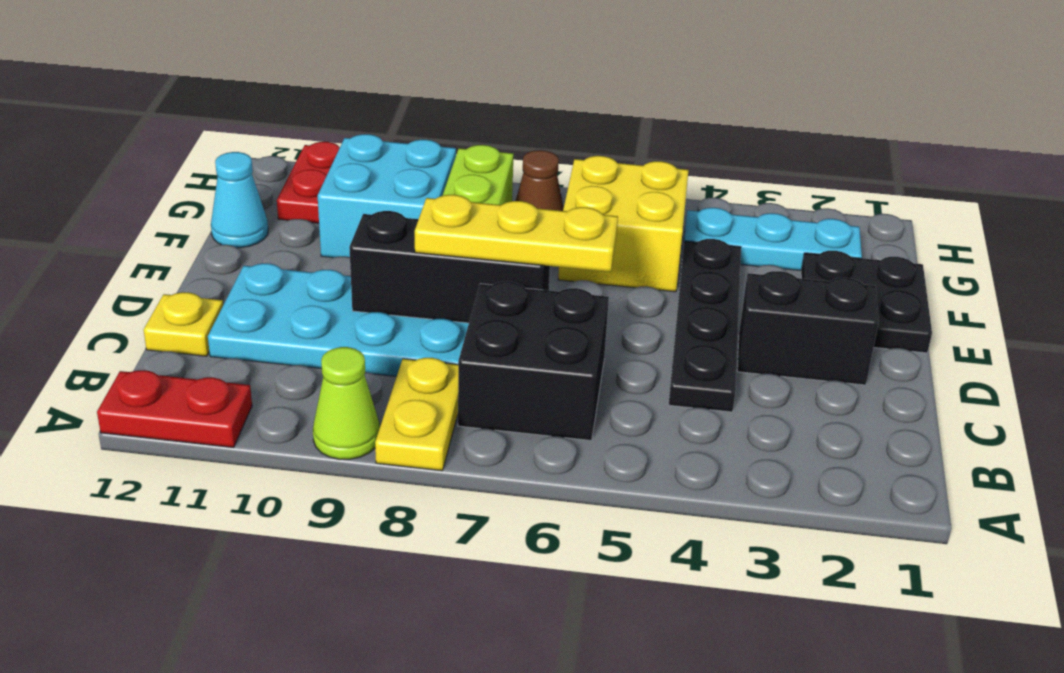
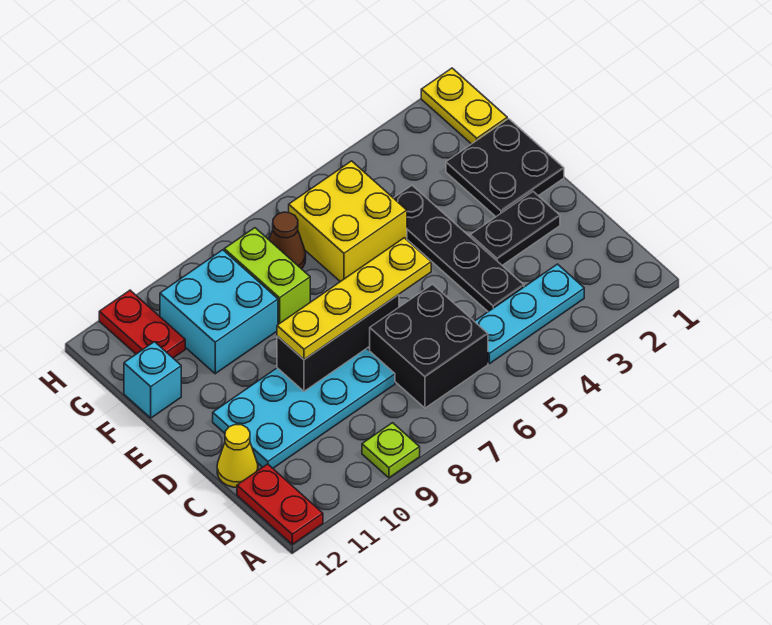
yellow 1x2 plate [375,358,458,471] -> yellow 1x2 plate moved to [421,68,507,144]
lime 1x1 cone [313,347,380,459] -> lime 1x1 plate [362,423,420,478]
red 1x2 plate [97,370,252,448] -> red 1x2 plate turned to [237,464,323,544]
yellow 1x1 plate [144,292,223,356] -> yellow 1x1 cone [217,425,258,487]
black 1x2 brick [737,271,879,385] -> black 1x2 plate [470,192,560,265]
yellow 1x3 plate [415,195,618,272] -> yellow 1x4 plate [277,238,431,360]
cyan 1x1 cone [211,152,268,248] -> cyan 1x1 brick [124,342,181,418]
cyan 1x3 plate [683,208,862,271] -> cyan 1x3 plate moved to [474,264,584,364]

